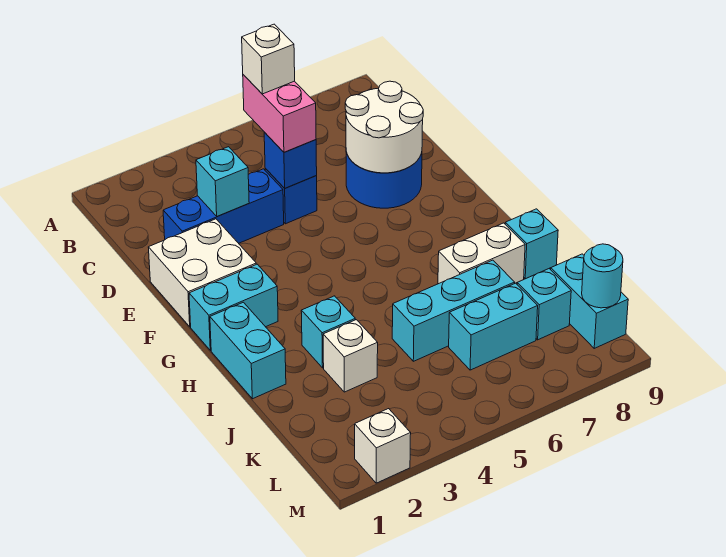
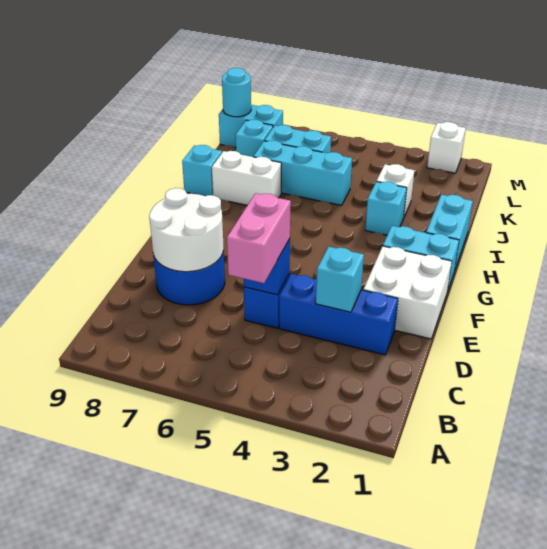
white 1x1 brick [242,24,295,94] -> none
cyan 1x2 brick [551,254,628,348] -> cyan 1x2 brick turned to [219,105,283,148]

